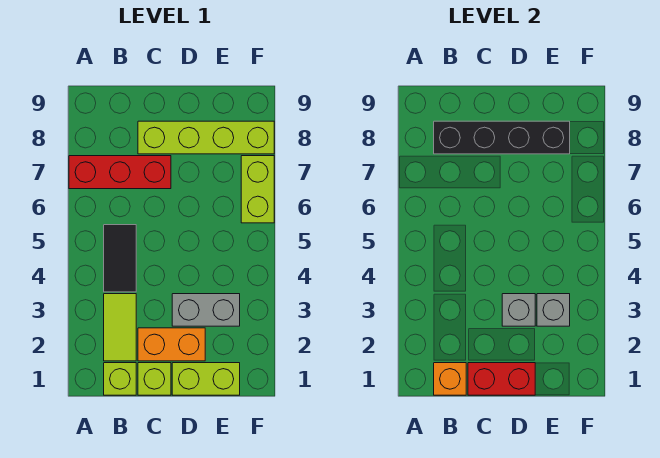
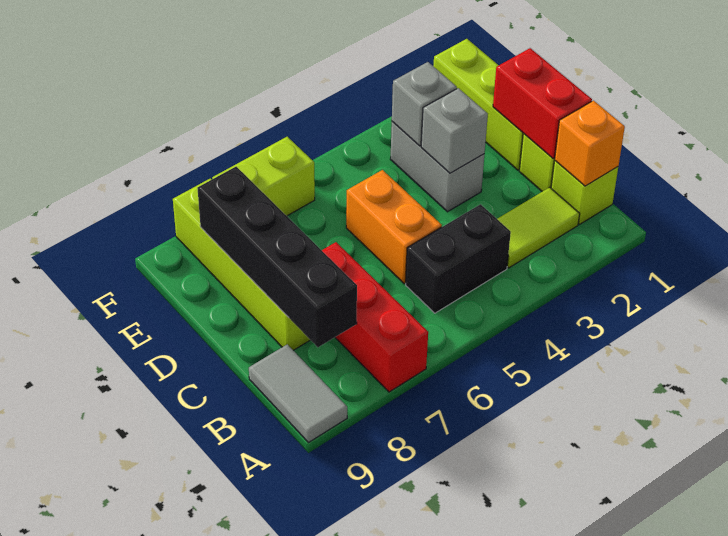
none -> grey 1x2 tile [249,344,347,443]
black 1x2 tile [104,225,136,292] -> black 1x2 brick [406,204,511,313]
orange 1x2 brick [138,328,205,361] -> orange 1x2 brick moved to [346,170,442,284]
lime 1x2 brick [172,363,240,395] -> lime 1x3 brick [434,39,523,170]

